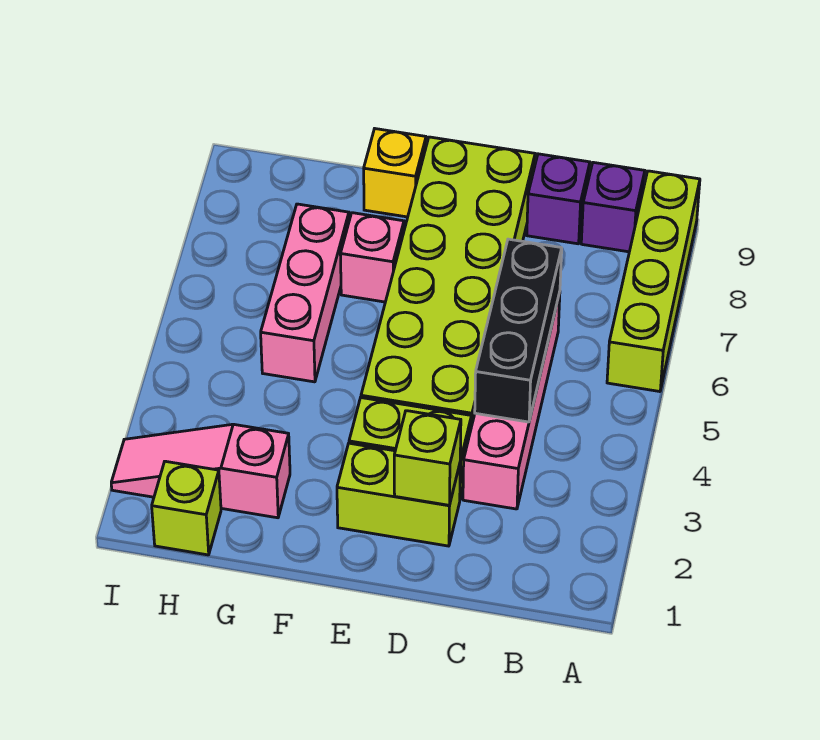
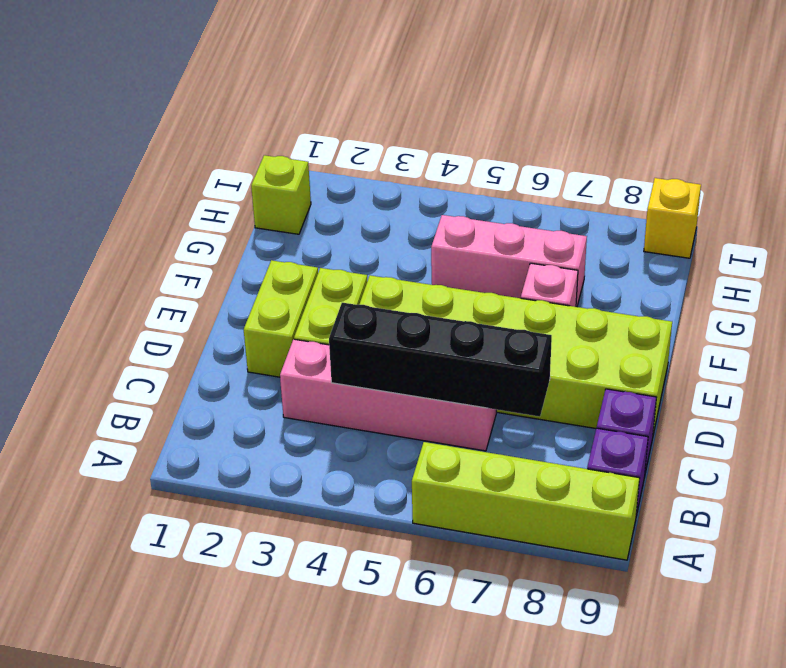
black 1x3 brick [475,239,562,422] -> black 1x4 brick [329,303,552,417]
lime 1x1 brick [394,411,461,505] -> none
yellow 1x1 brick [364,129,426,217] -> yellow 1x1 brick moved to [644,178,701,258]
pink 1x3 slope [111,424,290,518] -> none

